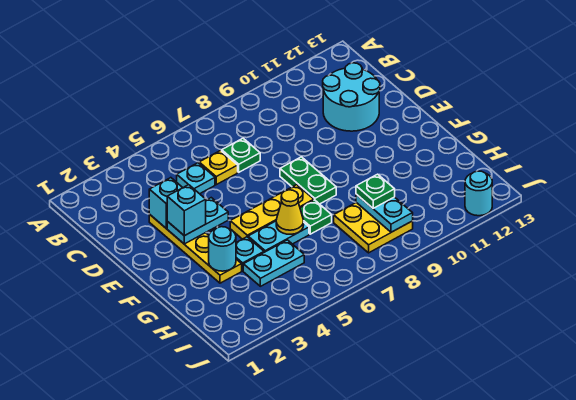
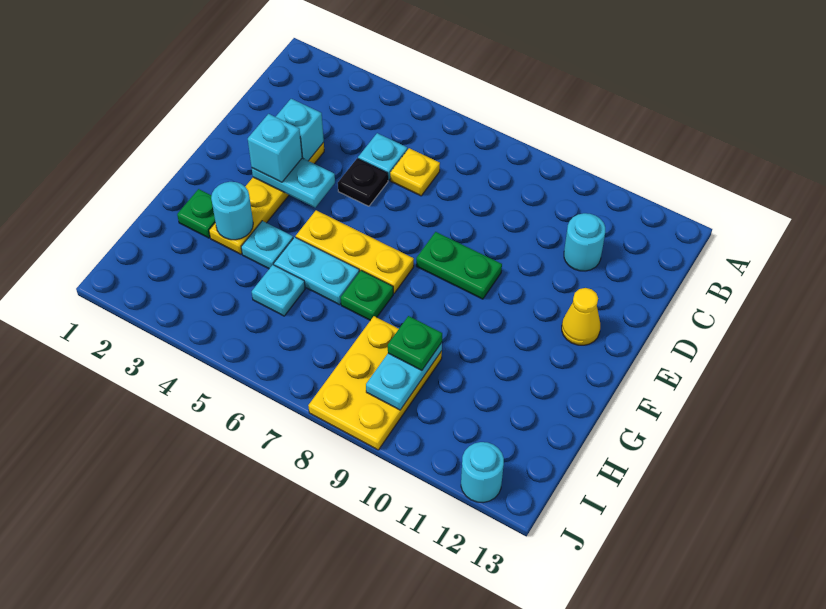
green 1x1 plate [222,138,260,172] -> green 1x1 plate moved to [177,189,215,238]
cyan 2x2 round brick [323,63,380,131] -> cyan 1x1 round brick [564,213,605,271]
none -> black 1x1 plate [338,158,388,206]
green 1x2 plate [280,157,336,204] -> green 1x2 plate turned to [416,232,502,299]
yellow 1x1 cone [276,190,304,234] -> yellow 1x1 cone moved to [562,288,600,345]
cyan 1x2 plate [243,240,304,286] -> cyan 1x1 plate [252,265,305,316]
yellow 2x2 plate [334,203,413,253] -> yellow 2x3 plate [308,316,442,450]

